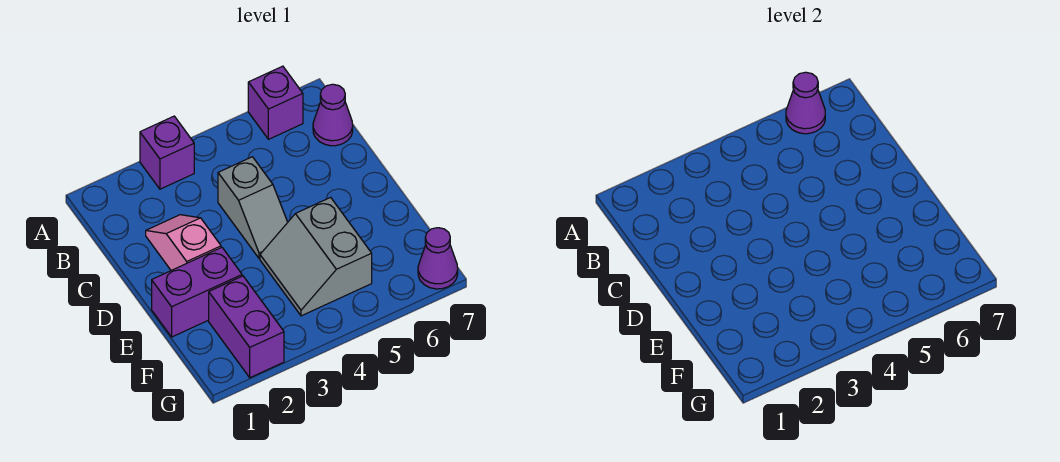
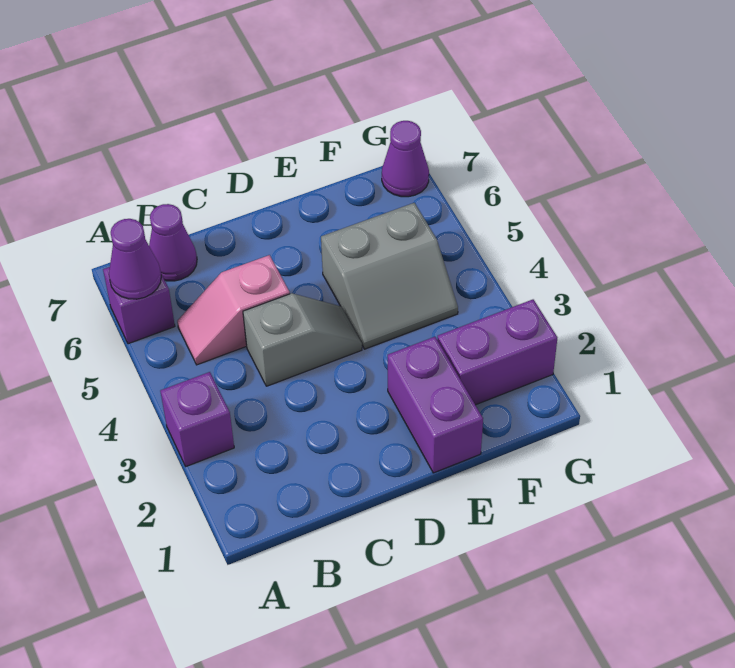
pink 1x2 slope [146,215,221,270] -> pink 1x2 slope moved to [177,255,290,365]

